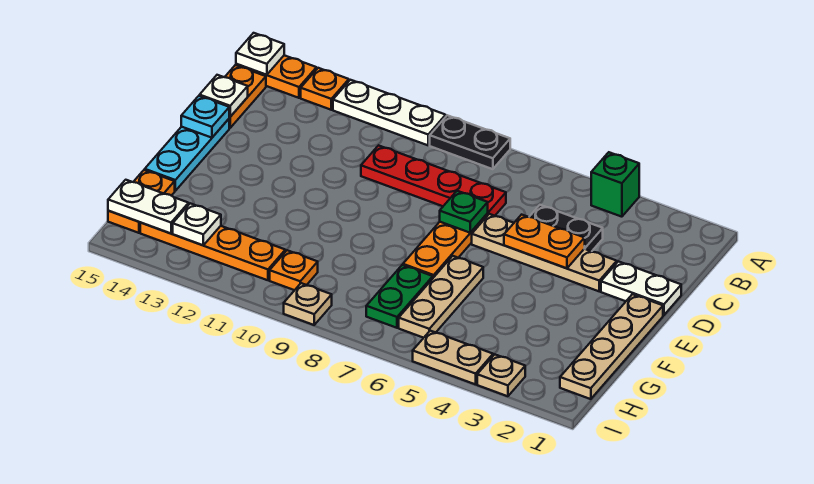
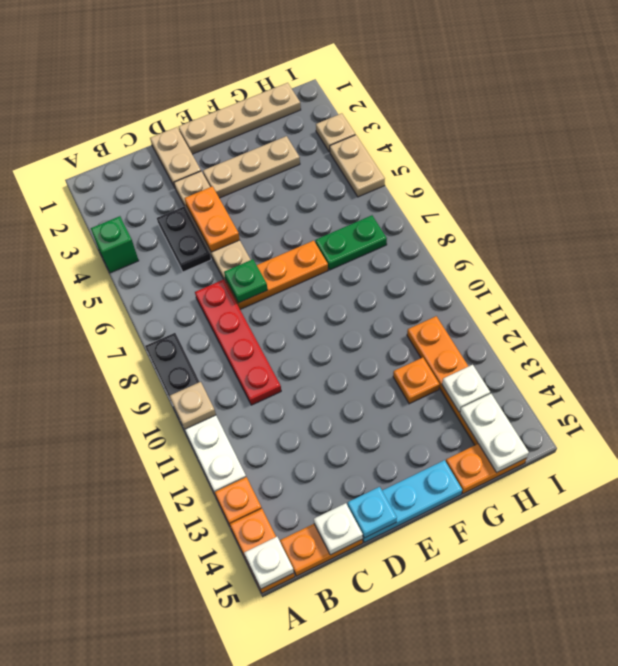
white 1x2 plate [601,261,681,315] -> tan 1x2 plate [150,127,201,187]
tan 1x3 plate [399,256,483,338] -> tan 1x3 plate moved to [203,136,300,198]
orange 1x1 plate [270,250,318,290] -> orange 1x1 plate moved to [393,358,440,404]
tan 1x1 plate [284,283,332,325] -> tan 1x1 plate moved to [170,382,216,429]

